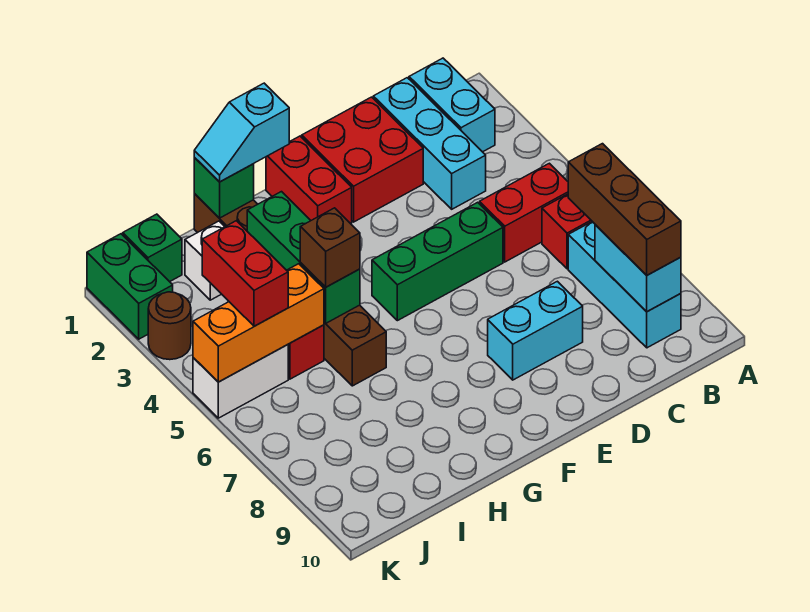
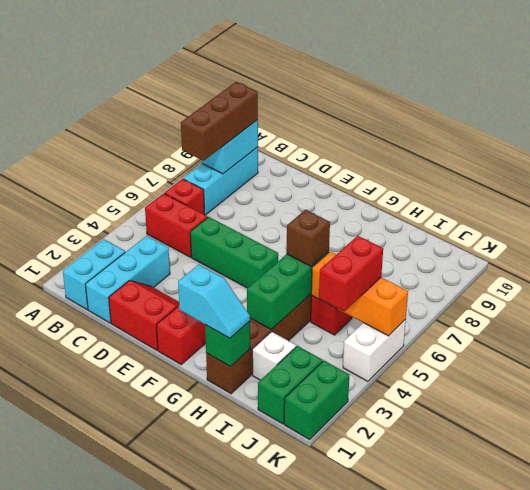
red 2x2 brick [302,97,423,222] -> red 2x2 slope [109,281,179,350]
cyan 1x2 brick [488,281,583,380] -> none
green 1x1 brick [123,214,182,282] -> green 1x2 brick [258,346,323,424]
white 1x2 brick [193,344,288,418] -> white 1x2 brick turned to [343,319,406,381]
brown 1x1 round brick [148,292,191,360] -> none

